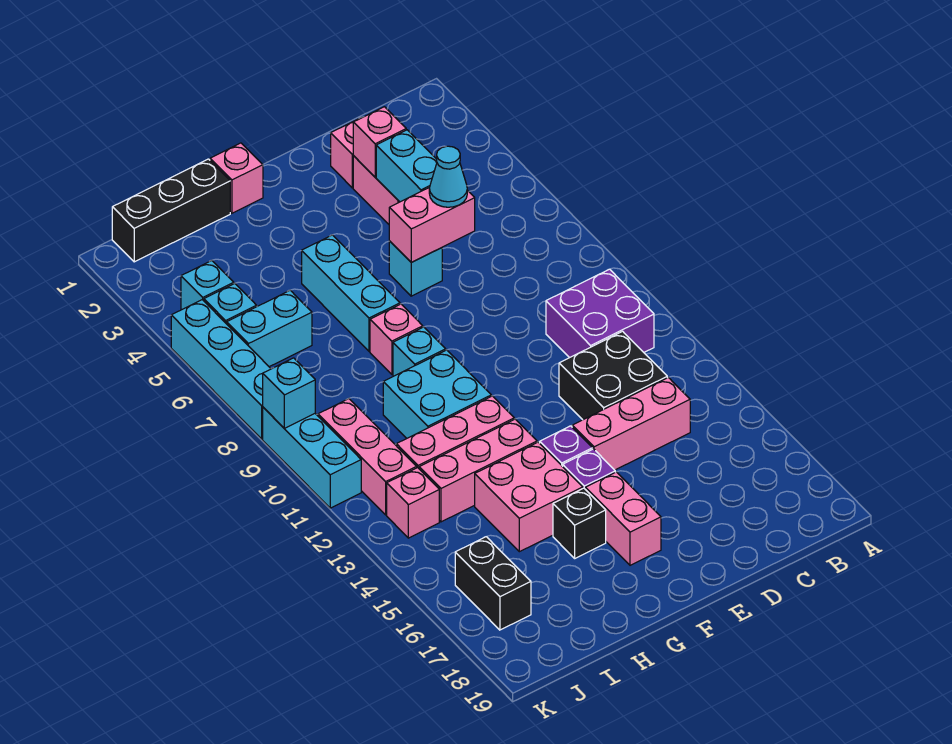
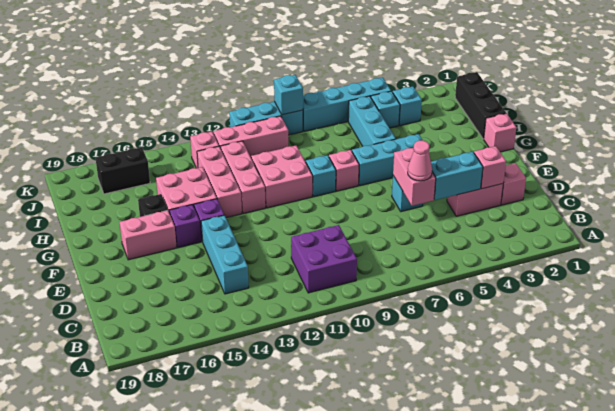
black 2x2 brick [559,331,667,420] -> none
pink 1x3 brick [572,377,690,470] -> cyan 1x3 brick [201,215,249,294]
cyan 1x1 cone [429,146,467,207] -> pink 1x1 cone [408,140,432,181]
cyan 2x2 brick [383,350,491,438] -> pink 2x2 brick [251,146,313,208]
cyan 1x2 brick [227,290,312,367] -> cyan 1x3 brick [348,96,396,146]

